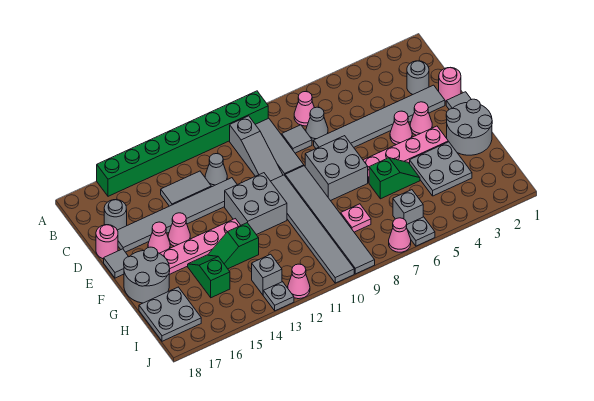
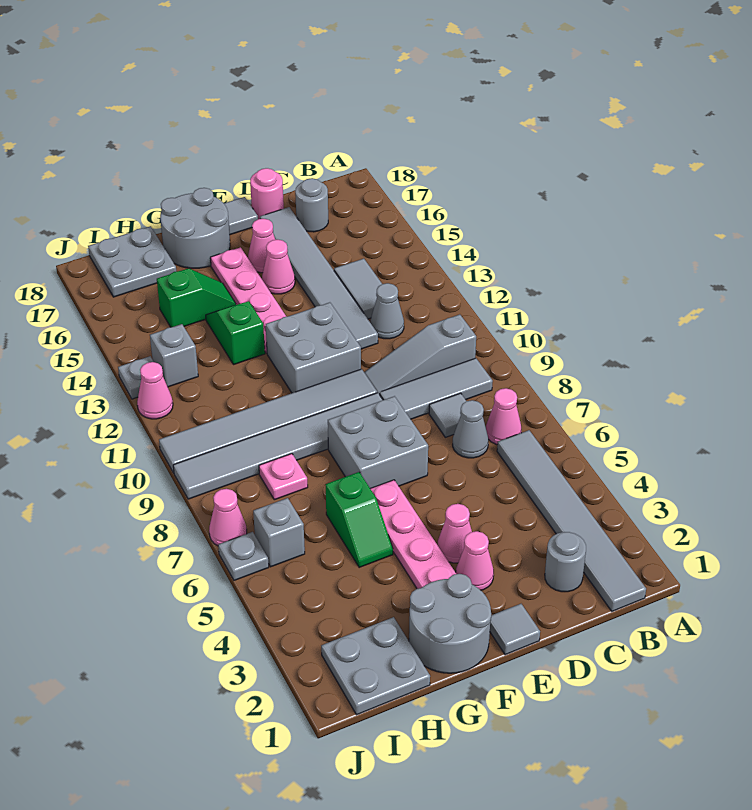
green 1x8 brick [97,91,268,196] -> none
pink 1x1 round brick [439,68,461,101] -> none
grey 1x6 tile [314,85,445,148] -> grey 1x6 tile moved to [497,430,646,611]
grey 2x2 plate [410,142,472,196] -> grey 2x2 plate moved to [321,617,430,715]

